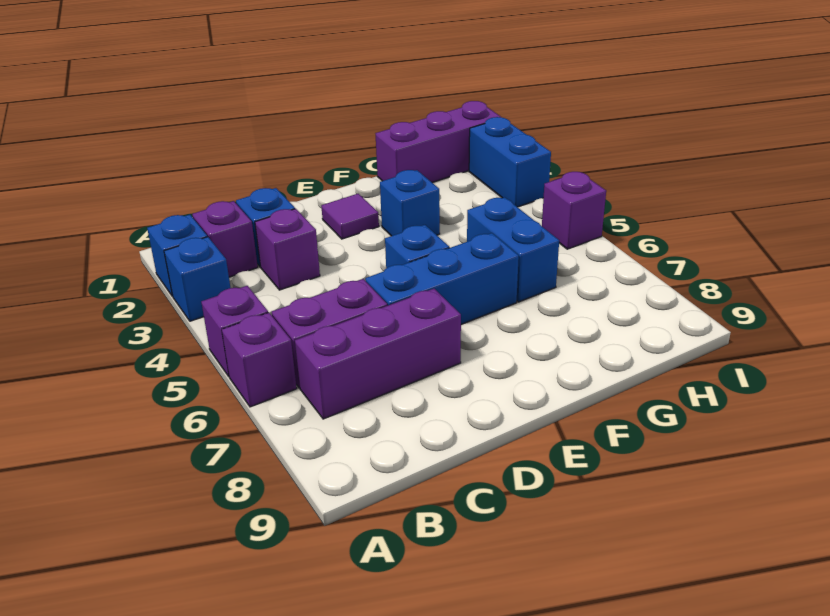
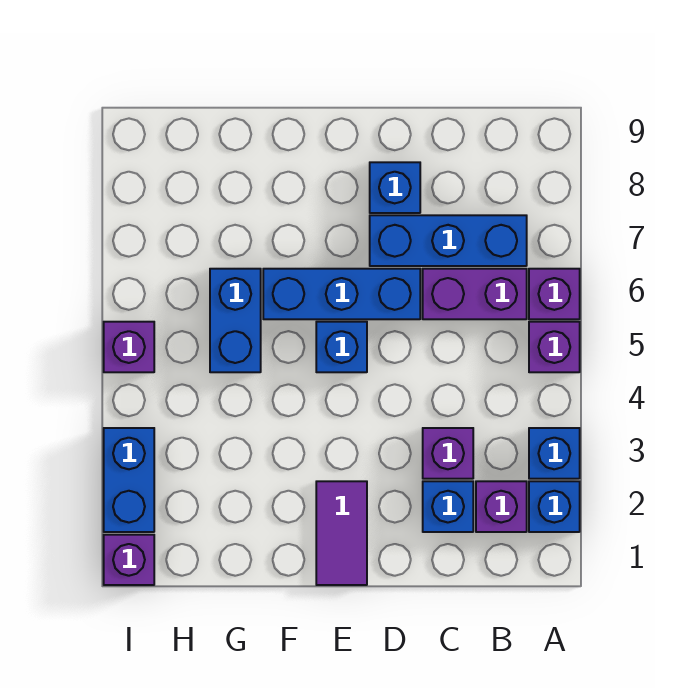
purple 1x3 brick [295,289,461,419] -> blue 1x3 brick [370,215,527,266]
purple 1x1 tile [321,194,379,239] -> purple 1x2 tile [316,481,367,585]
blue 1x1 brick [380,170,440,236] -> blue 1x1 brick moved to [370,162,420,213]
purple 1x3 brick [375,101,501,182] -> purple 1x1 brick [104,535,154,585]

